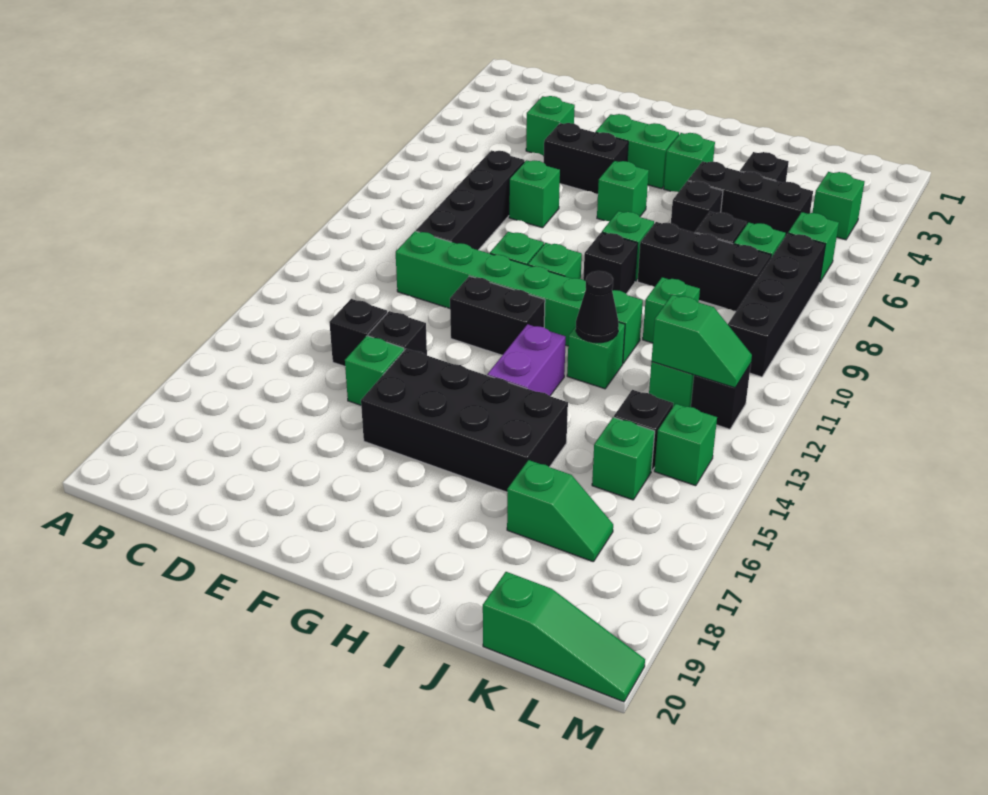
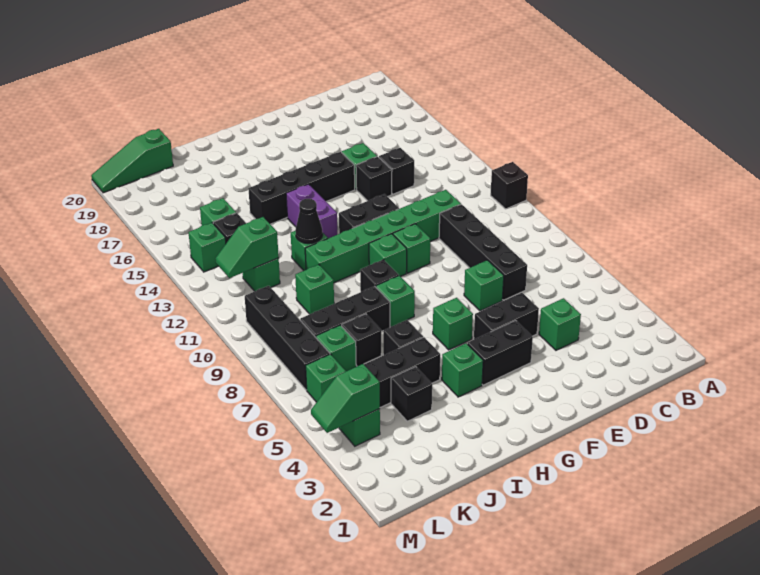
green 1x2 brick [596,114,679,189] -> black 1x2 brick [468,321,533,385]
black 2x4 brick [361,349,568,492] -> black 1x4 brick [248,152,355,224]
green 1x2 slope [507,460,613,562] -> green 1x2 slope moved to [311,364,380,433]
black 1x1 brick [691,364,751,429] -> black 1x1 brick moved to [491,162,528,209]

